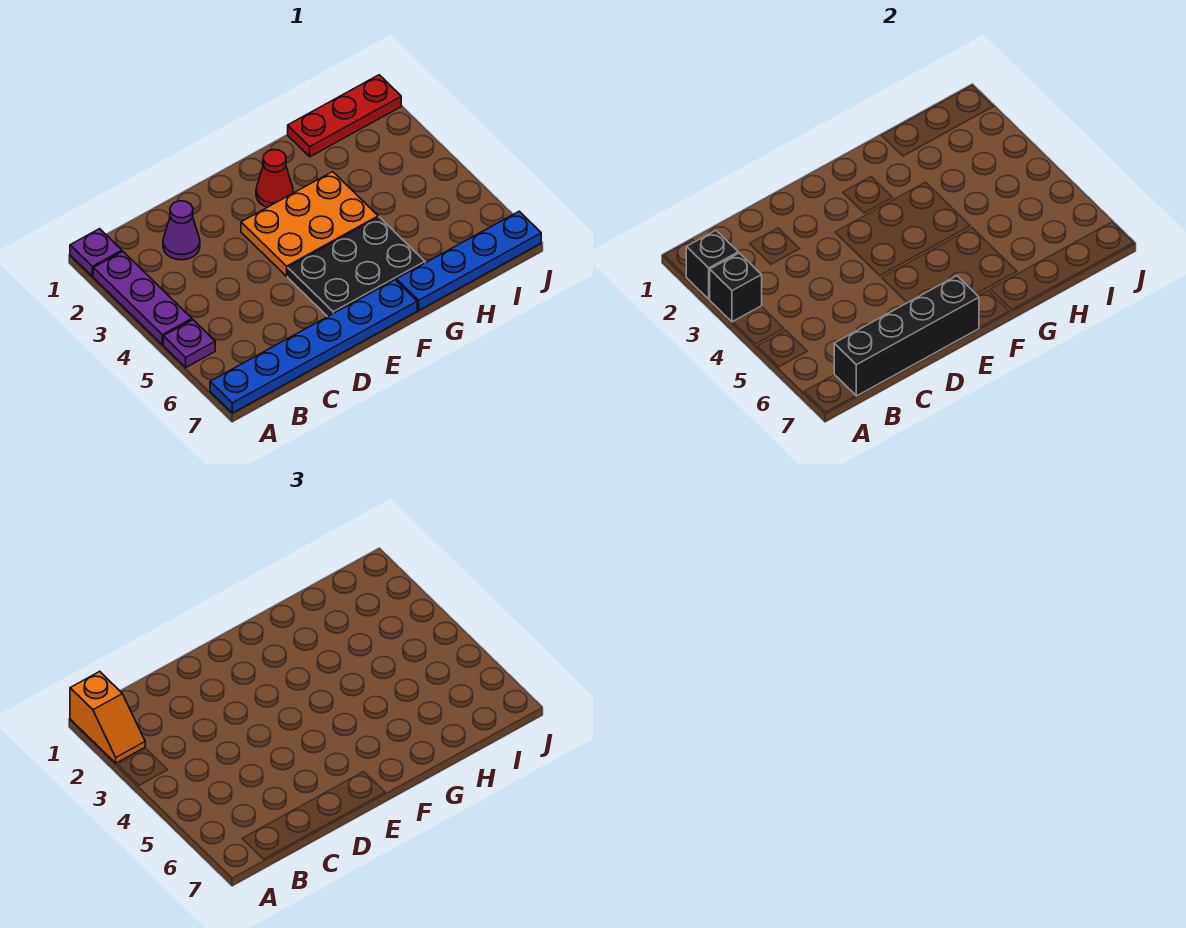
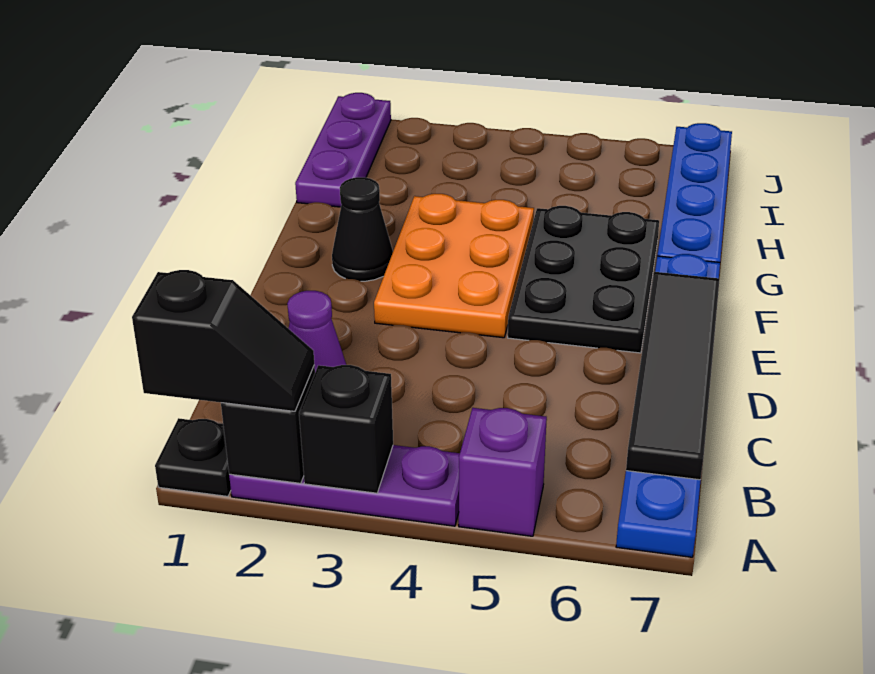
purple 1x1 plate [70,229,122,276] -> black 1x1 plate [155,418,231,496]
orange 1x2 slope [70,671,145,763] -> black 1x2 slope [132,270,314,411]
purple 1x1 plate [163,320,215,367] -> purple 1x1 brick [459,408,547,536]
black 1x4 brick [834,276,979,396] -> black 1x4 tile [626,272,720,480]
red 1x1 cone [256,150,293,207] -> black 1x1 cone [332,177,393,281]
red 1x3 plate [288,75,401,157] -> purple 1x3 plate [295,93,391,207]

